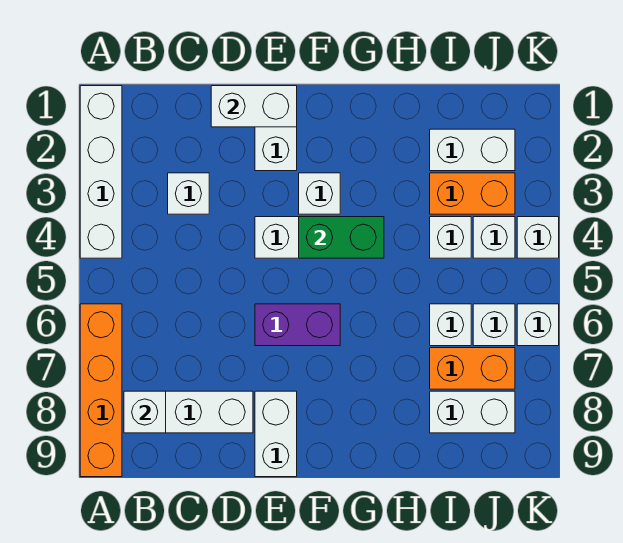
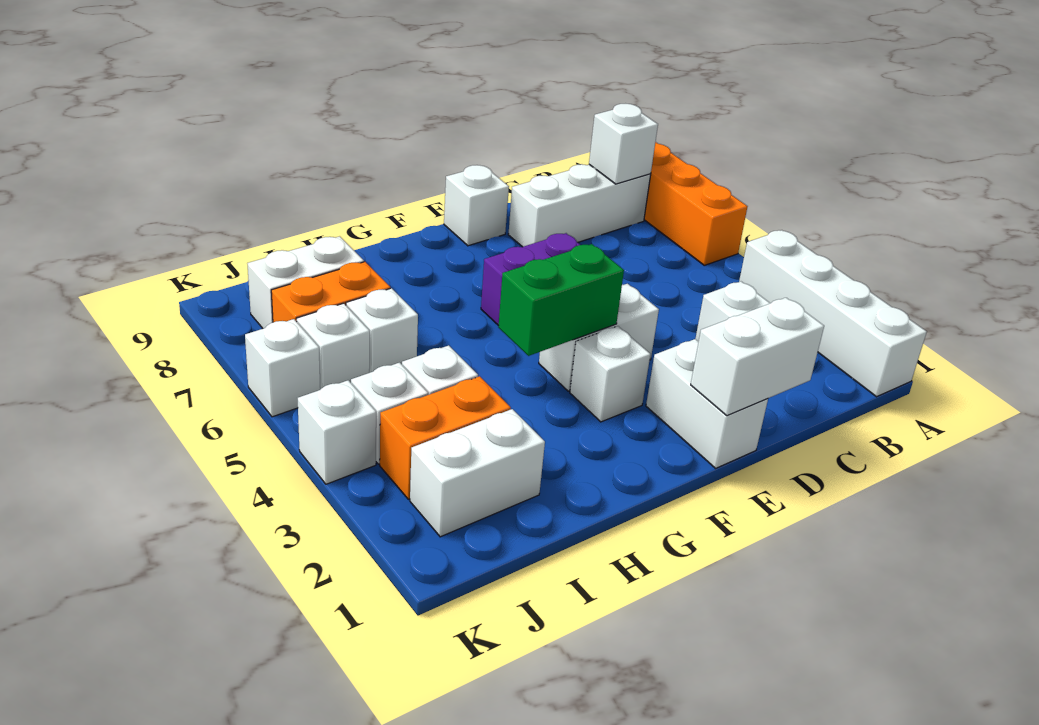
white 1x2 brick [255,391,297,477] -> white 1x1 brick [444,165,509,246]

